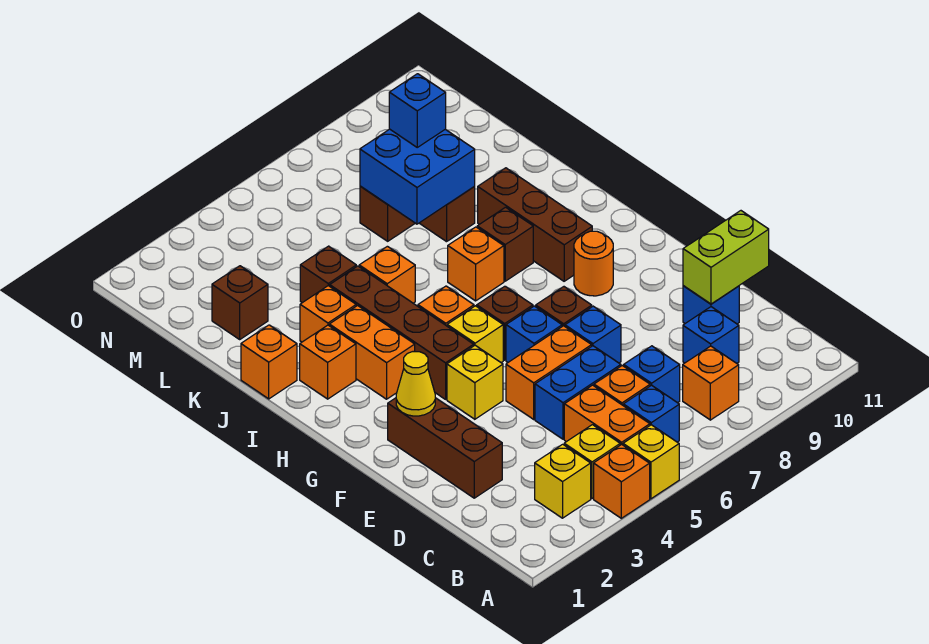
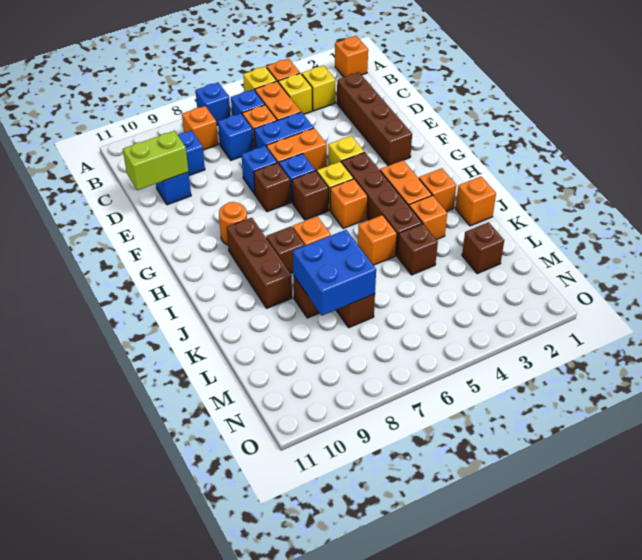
none -> orange 1x1 brick [335,36,368,77]
brown 1x3 brick [388,398,502,498] -> brown 1x4 brick [337,72,412,166]
yellow 1x1 cone [396,352,435,416] -> none
blue 1x1 brick [389,74,446,147] -> blue 1x1 brick moved to [196,83,230,125]

